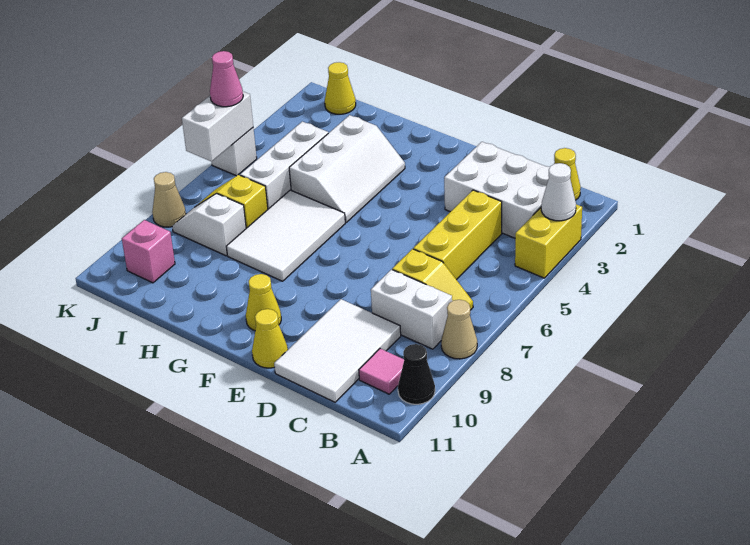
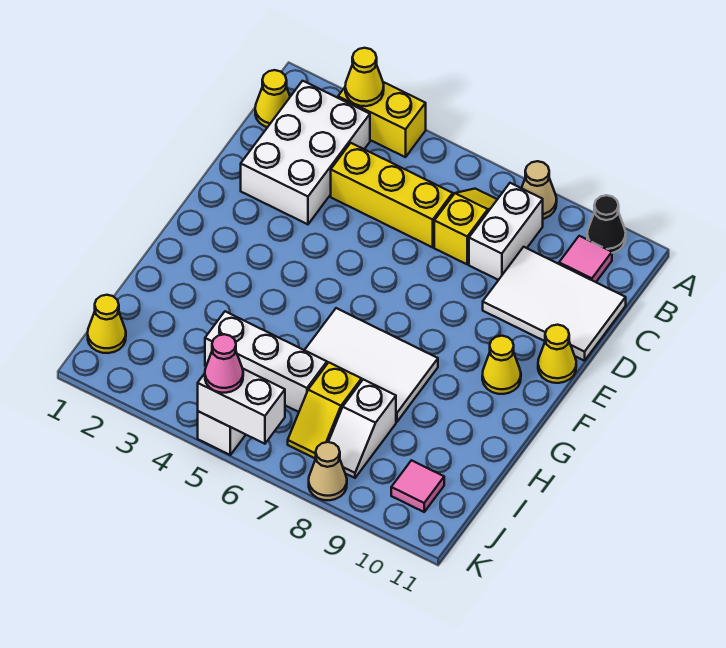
white 1x1 cone [541,163,576,221] -> yellow 1x1 cone [345,48,384,106]
white 2x3 slope [289,115,405,222] -> none
pink 1x1 brick [122,220,175,283] -> pink 1x1 tile [391,460,444,512]

